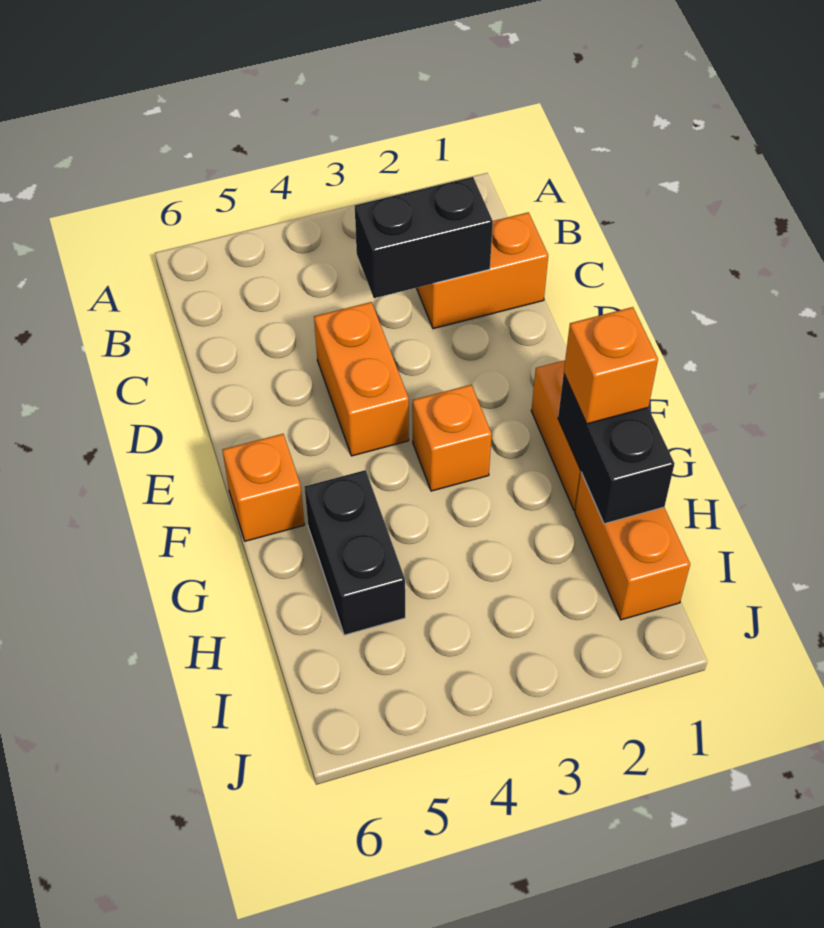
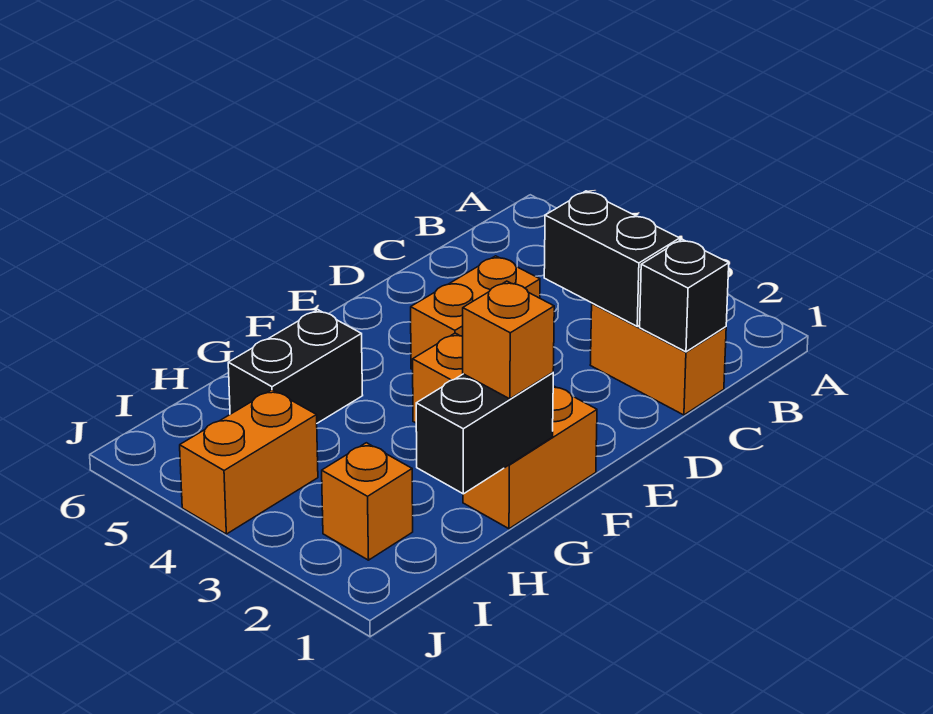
none -> black 1x1 brick [640,239,729,352]
orange 1x1 brick [222,434,304,541] -> orange 1x1 brick moved to [322,443,413,560]
orange 1x2 brick [575,473,690,620] -> orange 1x2 brick moved to [180,390,318,534]

